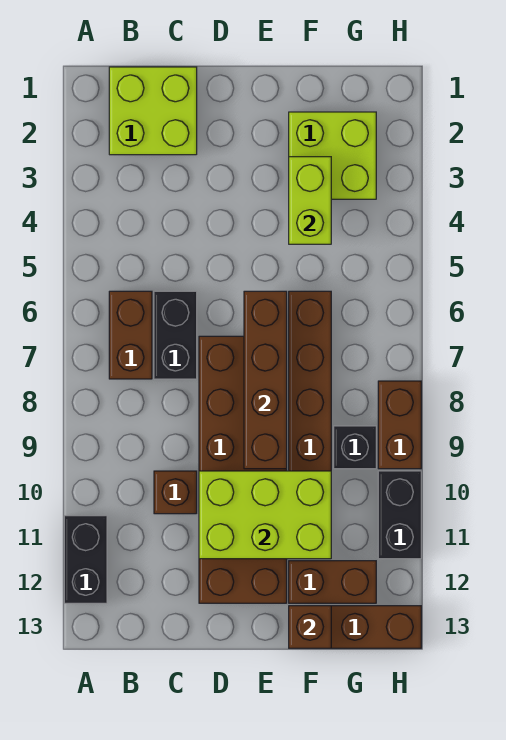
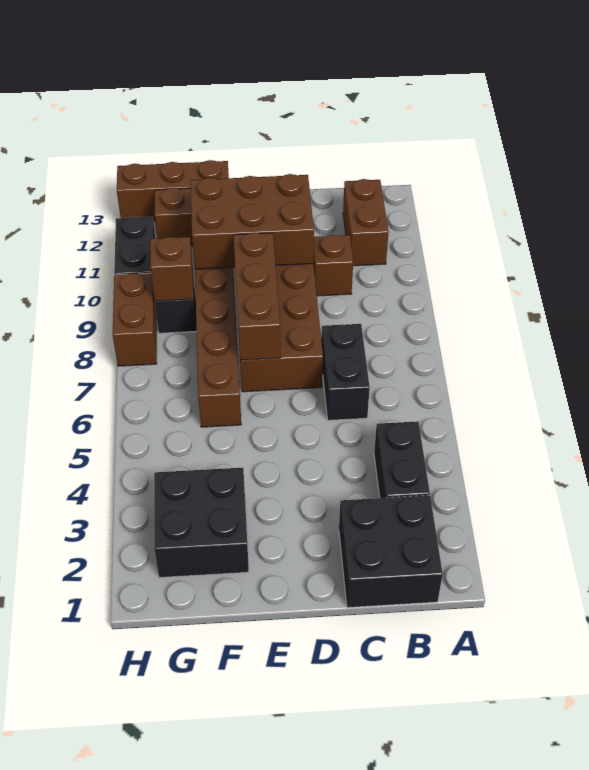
black 1x2 brick [64,516,107,603] -> black 1x2 brick moved to [374,421,430,498]
lime 2x2 brick [109,67,197,155] -> black 2x2 brick [339,495,443,608]
brown 1x2 brick [109,291,152,379] -> brown 1x2 brick moved to [343,179,389,266]
lime 2x3 brick [199,471,331,559] -> brown 2x3 brick [191,174,314,269]
brown 1x4 brick [244,291,287,469] -> brown 1x3 brick [233,233,281,360]
lime 2x2 brick [289,112,376,199] -> black 2x2 brick [154,468,249,578]
lime 1x2 brick [289,157,331,244] -> none
brown 1x1 brick [289,606,331,648] -> brown 1x1 brick moved to [150,237,194,301]

